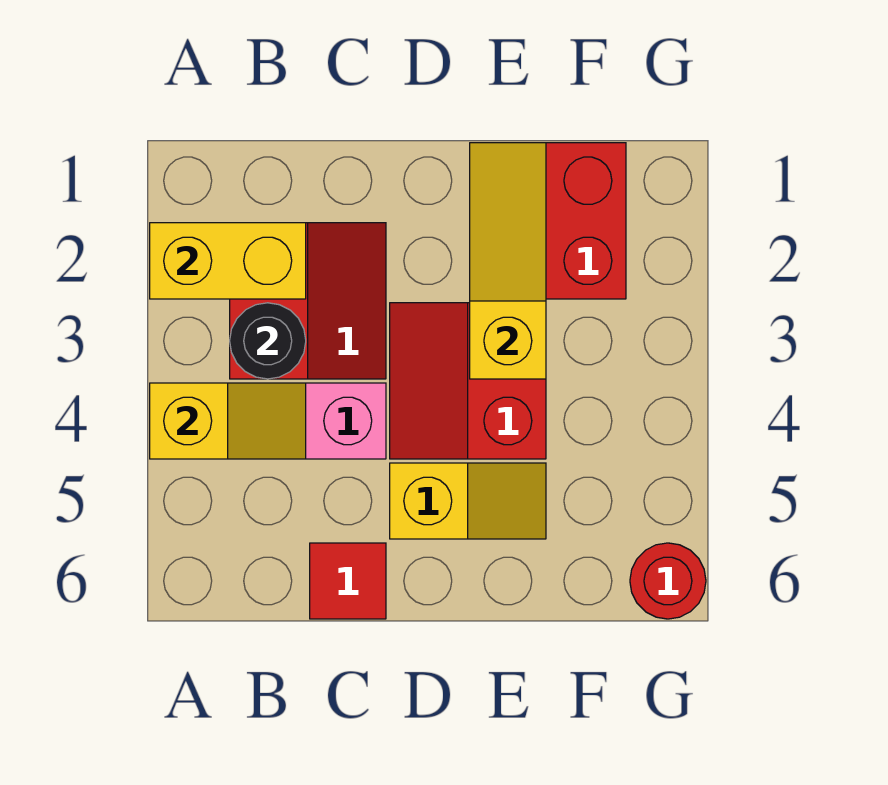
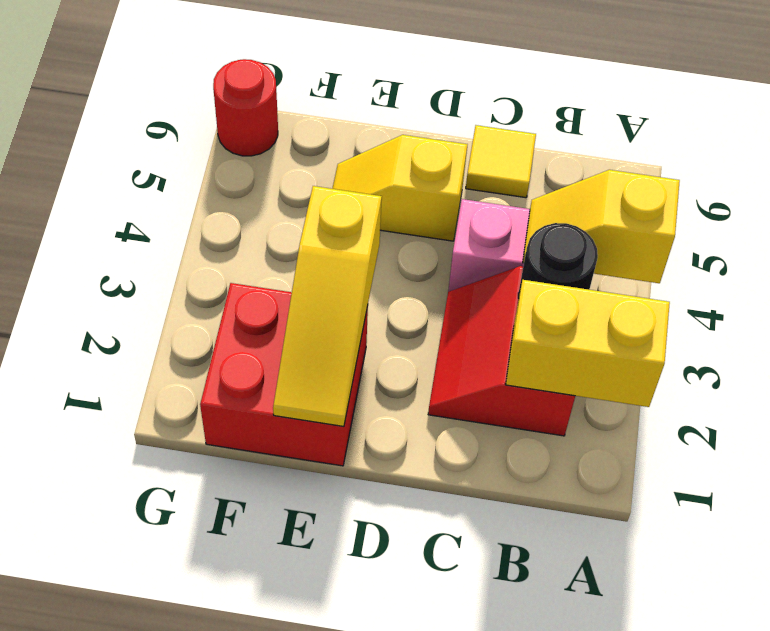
red 1x1 tile [310,543,386,619] -> yellow 1x1 tile [466,125,536,198]
red 2x2 slope [390,303,546,459] -> none

